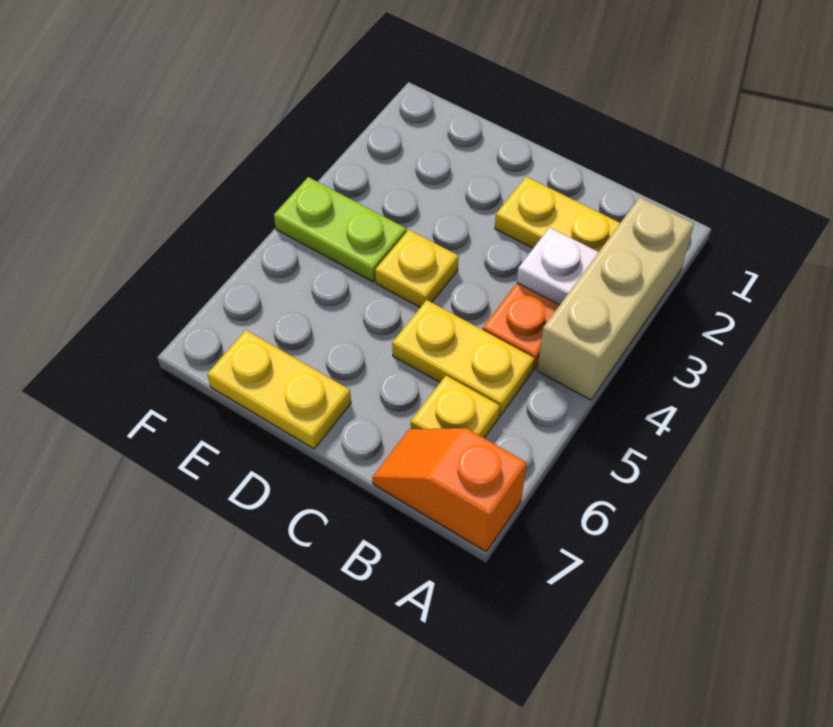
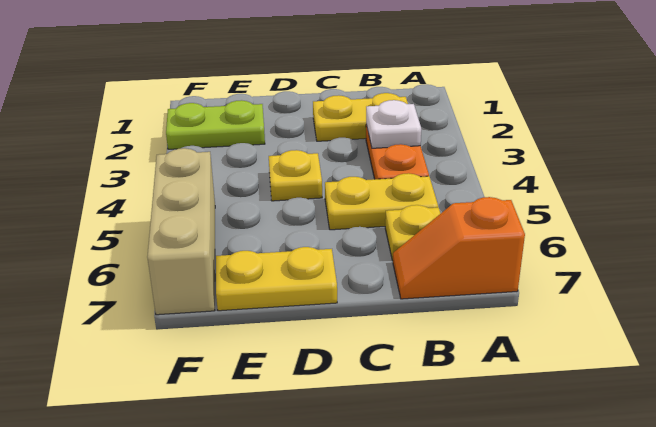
tan 1x3 brick [537,197,694,400] -> tan 1x3 brick moved to [147,148,215,315]
lime 1x2 plate [274,177,406,282] -> lime 1x2 plate moved to [166,100,265,149]

